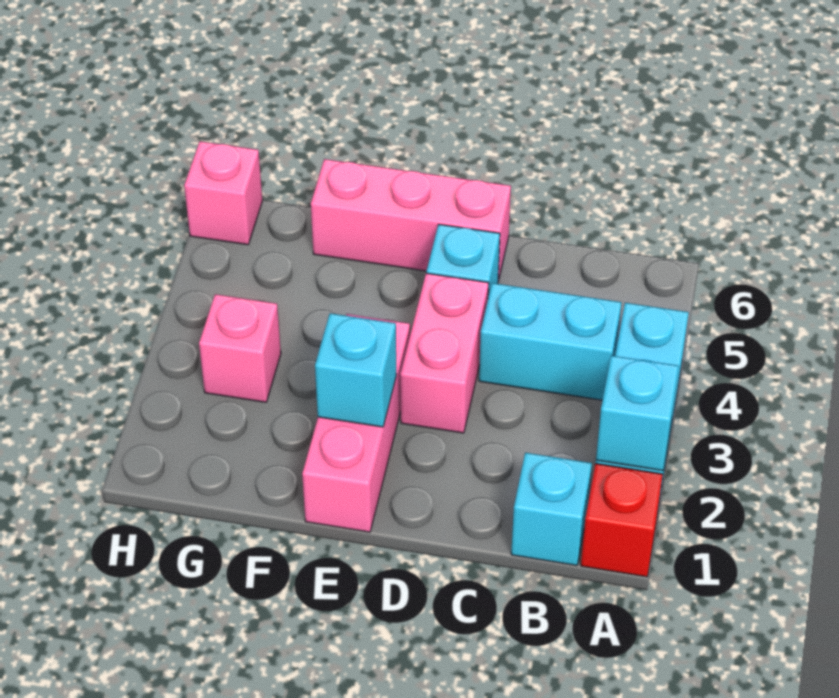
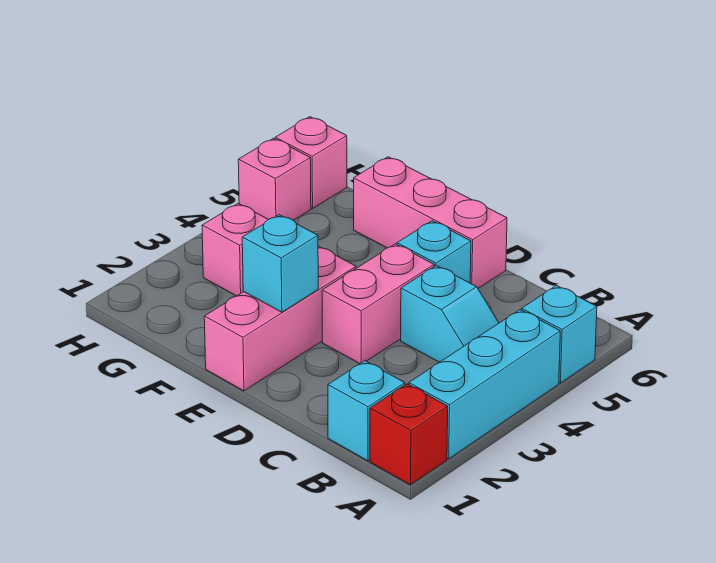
cyan 1x1 brick [596,356,679,471] -> cyan 1x1 brick moved to [522,286,597,383]
cyan 1x2 brick [479,283,622,400] -> cyan 1x2 slope [401,265,499,362]
none -> pink 1x1 brick [238,138,311,220]

